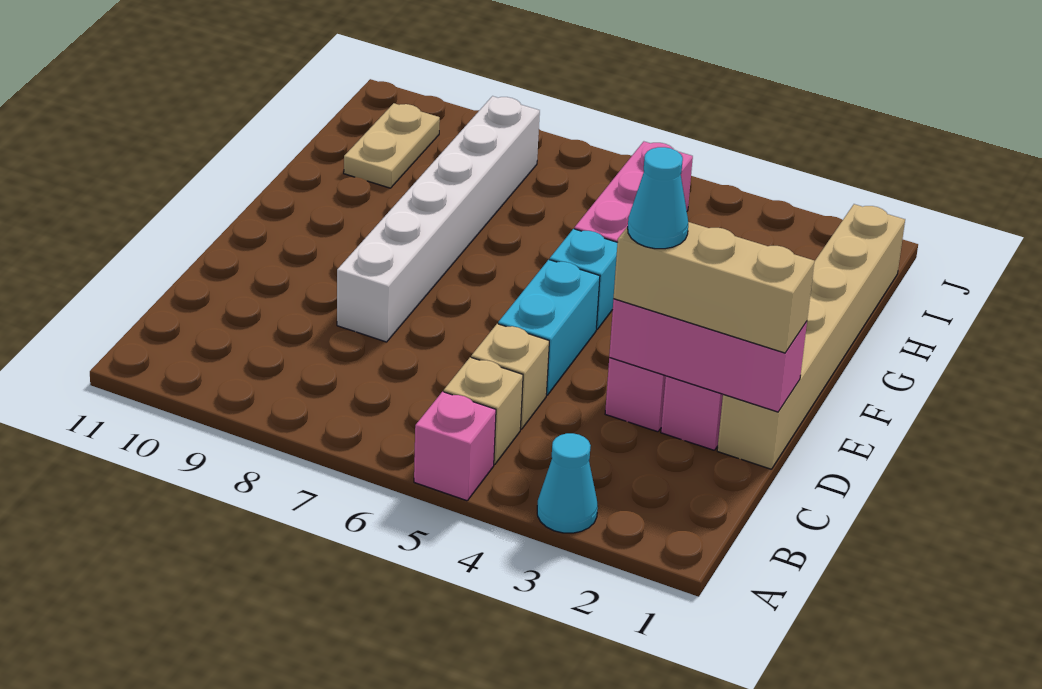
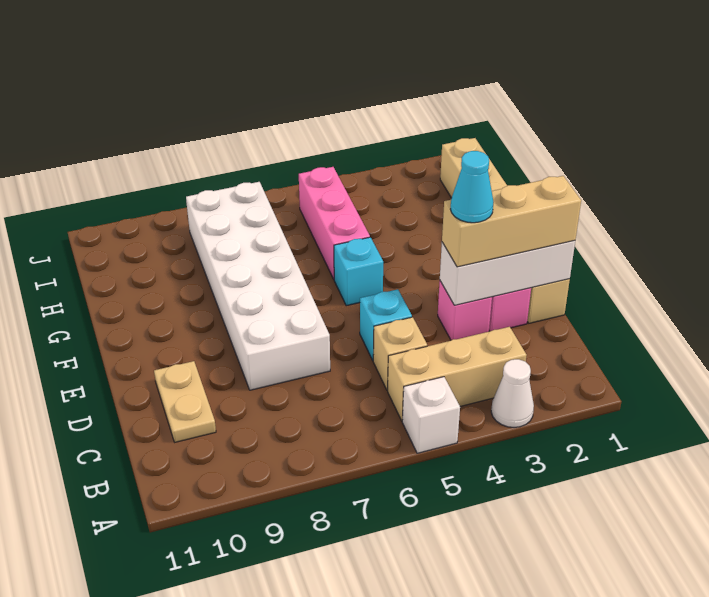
cyan 1x1 cone [537,433,598,533] -> white 1x1 cone [491,359,534,428]
pink 1x1 brick [414,392,496,501] -> white 1x1 brick [402,377,460,453]
tan 1x1 brick [444,357,523,465] -> tan 1x3 brick [388,327,527,421]
pink 1x3 brick [609,299,807,412] -> white 1x3 brick [440,241,575,305]
cyan 1x2 brick [498,260,600,395] -> cyan 1x1 brick [360,289,412,360]
white 1x6 brick [337,96,540,342] -> white 2x6 brick [186,182,330,390]
tan 1x2 plate [344,103,440,188] -> tan 1x2 plate moved to [154,361,216,442]

